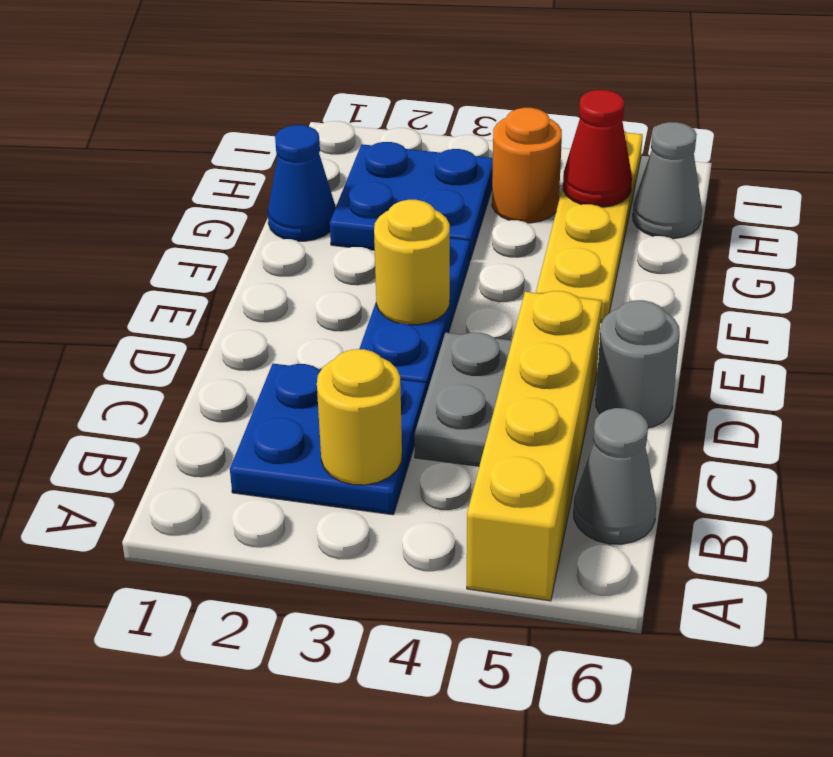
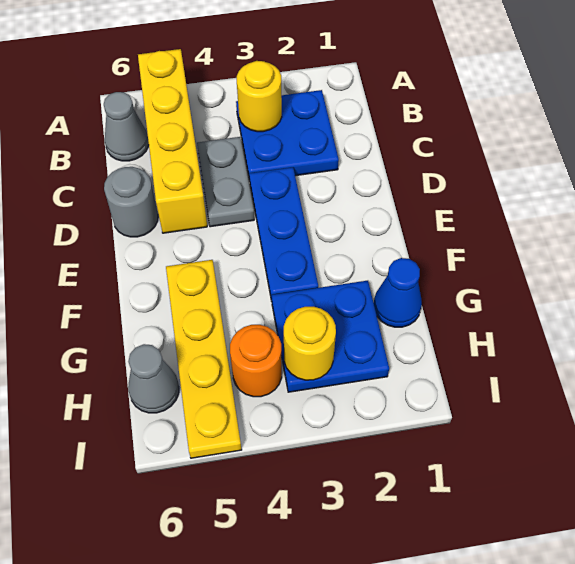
yellow 1x1 round brick [374,200,450,325] -> yellow 1x1 round brick moved to [284,307,336,380]
red 1x1 cone [563,90,632,207] -> none

